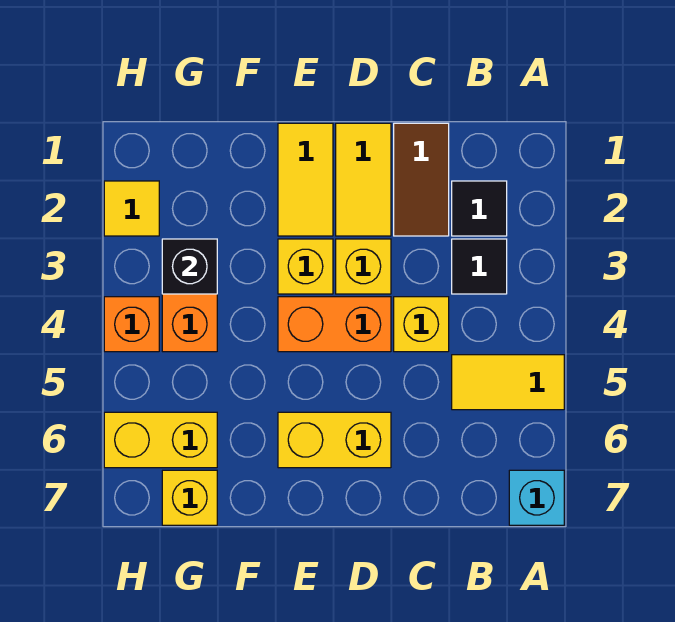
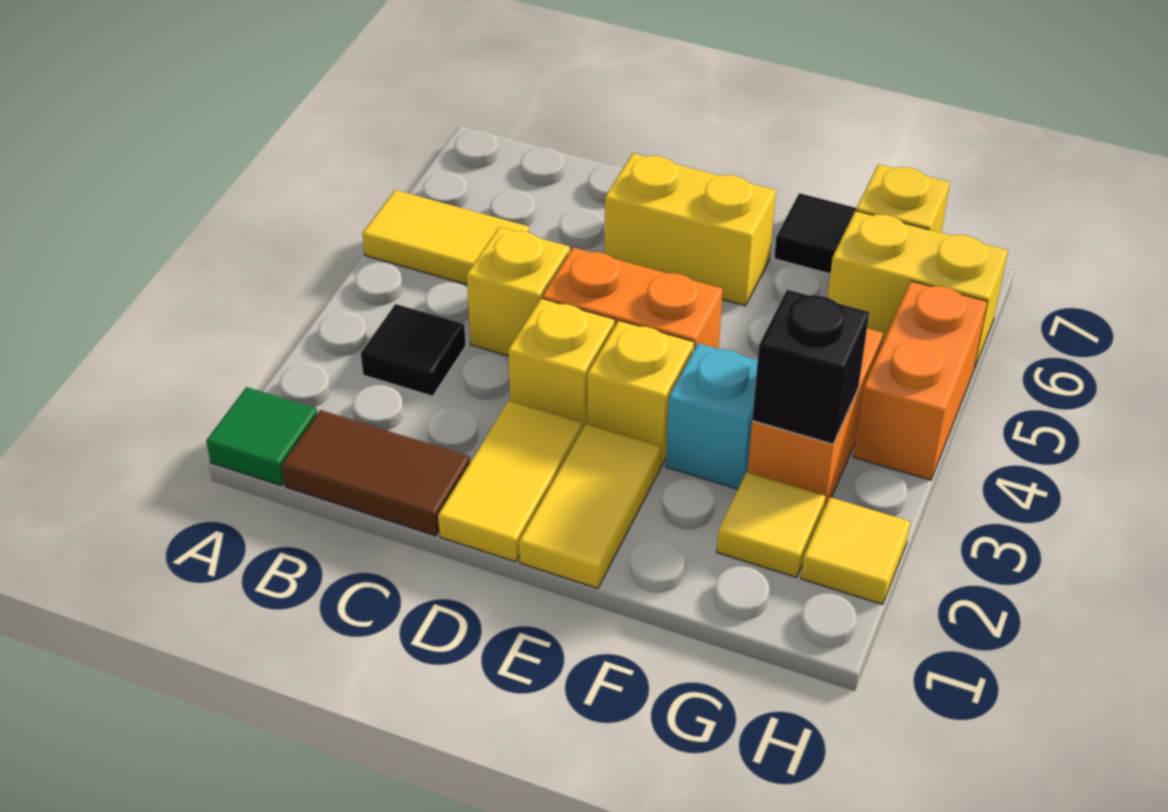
none -> green 1x1 tile [206,387,317,486]
cyan 1x1 brick [509,470,564,525] -> cyan 1x1 brick moved to [666,343,758,489]
black 1x1 tile [452,181,507,236] -> black 1x1 tile moved to [774,193,856,274]
brown 1x2 tile [394,123,449,236] -> brown 1x2 tile turned to [282,410,470,536]
none -> yellow 1x1 tile [717,472,825,577]
orange 1x1 brick [104,297,159,352] -> orange 1x2 brick [853,281,988,480]

